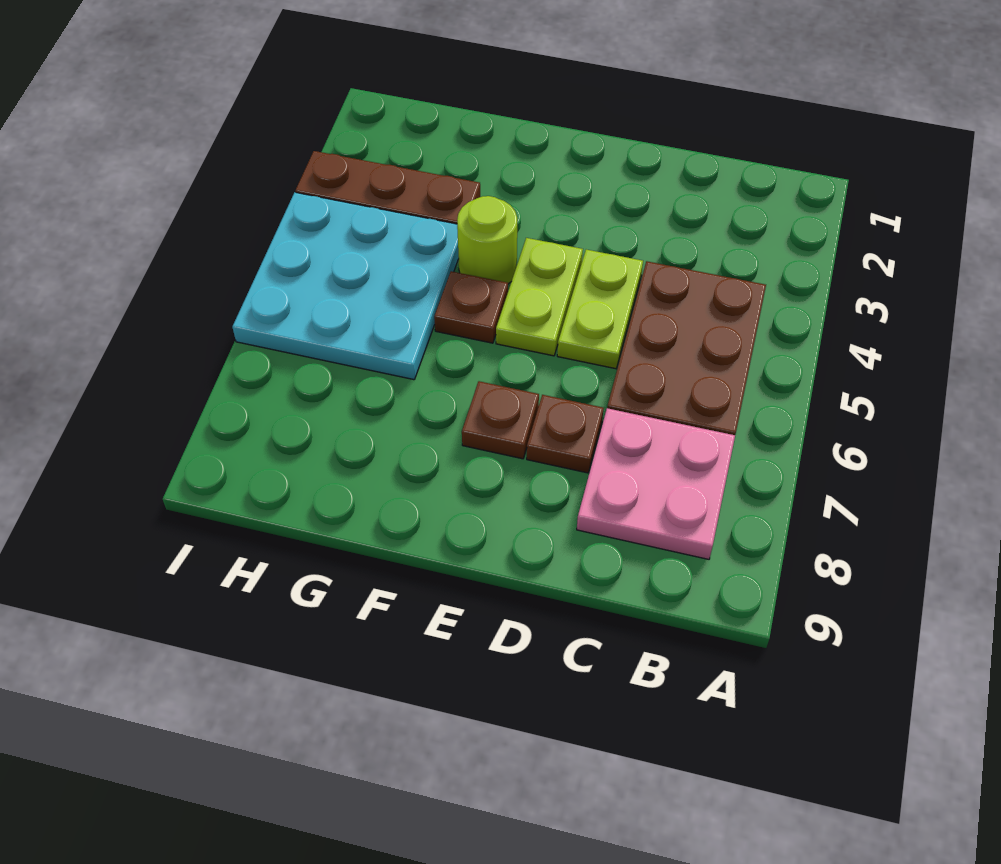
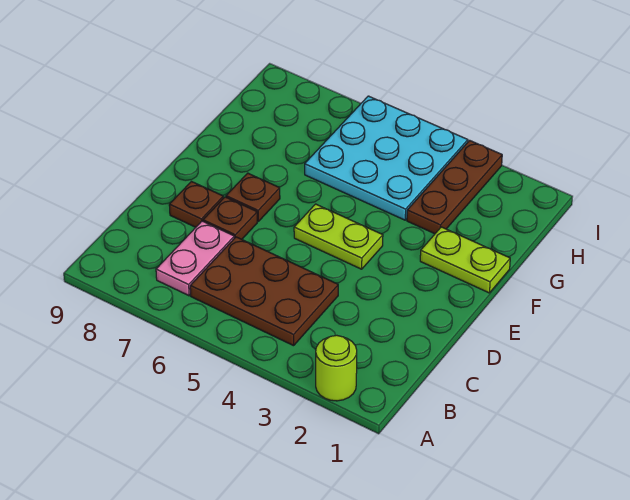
pink 2x2 plate [577,408,735,559] -> pink 1x2 plate [156,221,234,296]
lime 1x2 plate [557,250,643,369] -> lime 1x2 plate moved to [420,227,510,293]
lime 1x1 round brick [457,196,517,284] -> lime 1x1 round brick moved to [316,335,357,401]
brown 1x1 plate [434,271,508,343] -> brown 1x1 plate moved to [169,182,223,227]

